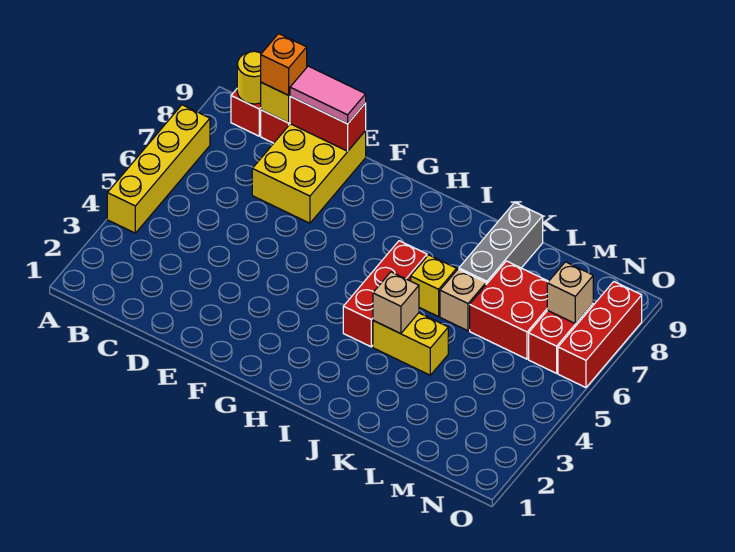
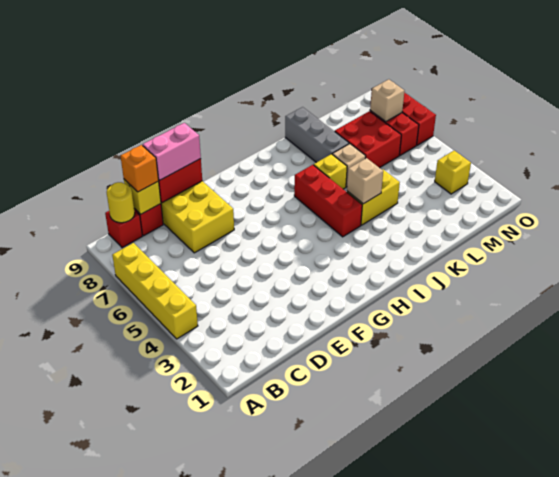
pink 1x2 tile [290,66,366,124] -> pink 1x2 brick [143,123,201,180]
none -> yellow 1x1 brick [435,151,471,194]

